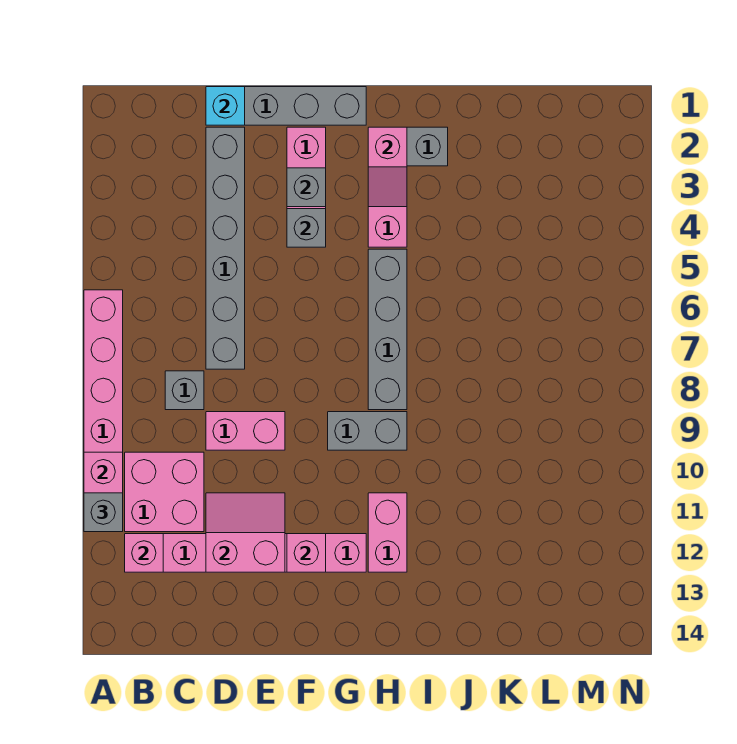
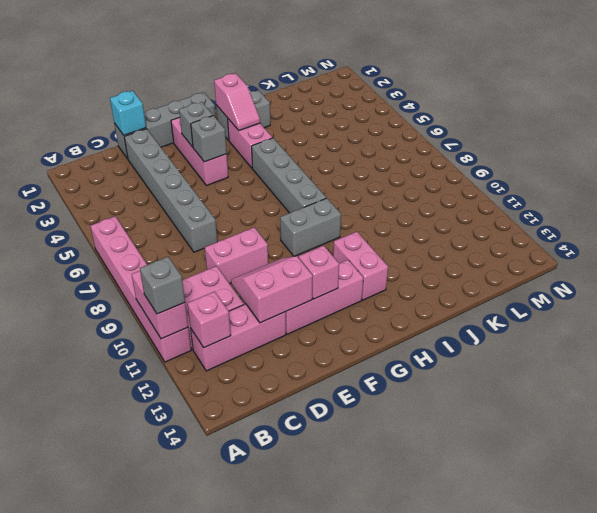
grey 1x1 brick [165,371,204,410] -> none

